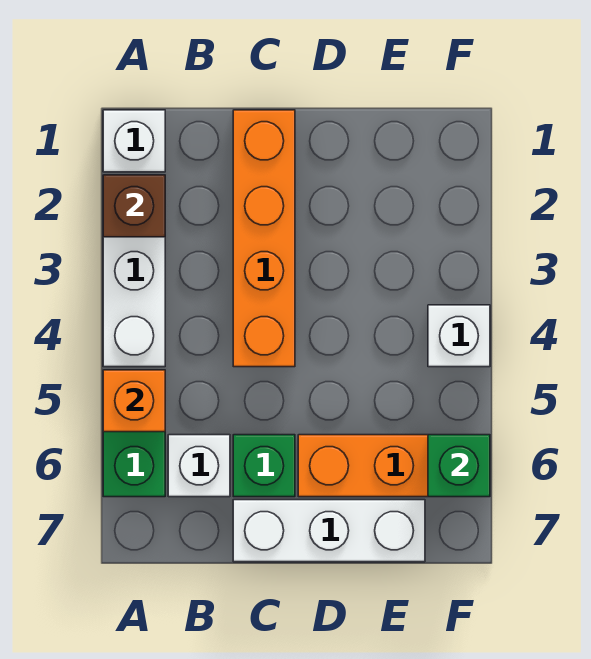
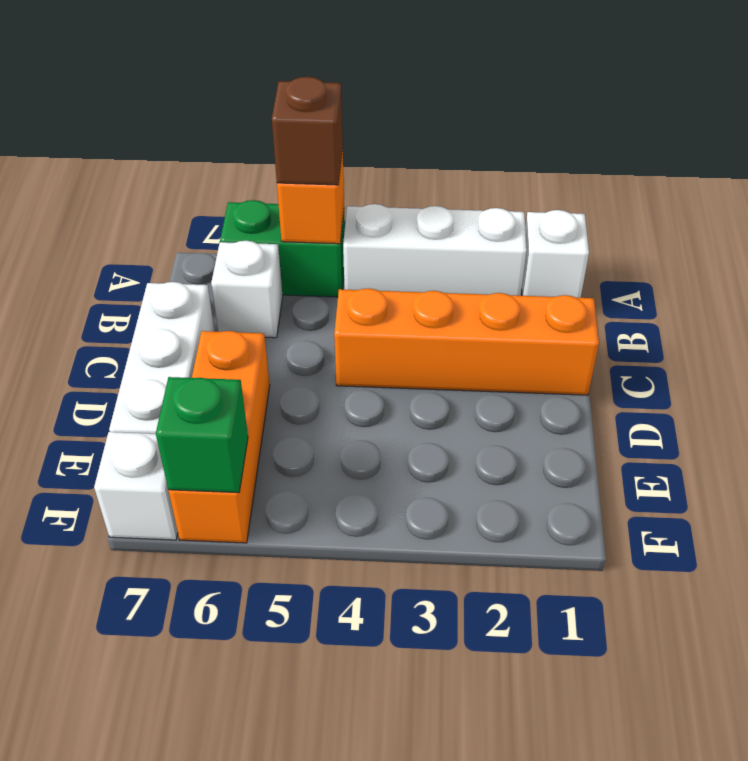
brown 1x1 brick [103,175,165,237] -> brown 1x1 brick moved to [272,77,343,185]
green 1x1 brick [233,435,295,497] -> none
white 1x1 brick [428,305,490,367] -> white 1x1 brick moved to [94,432,178,540]

